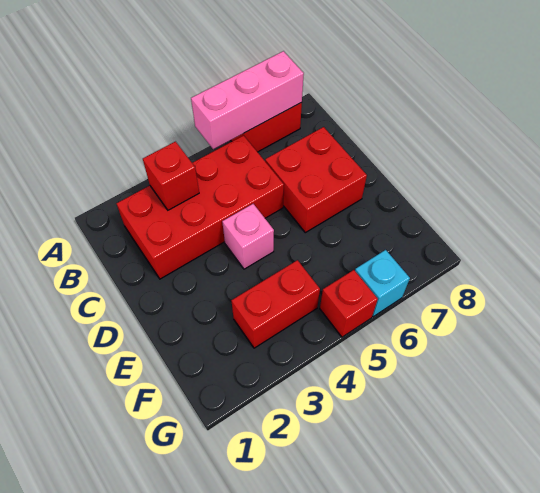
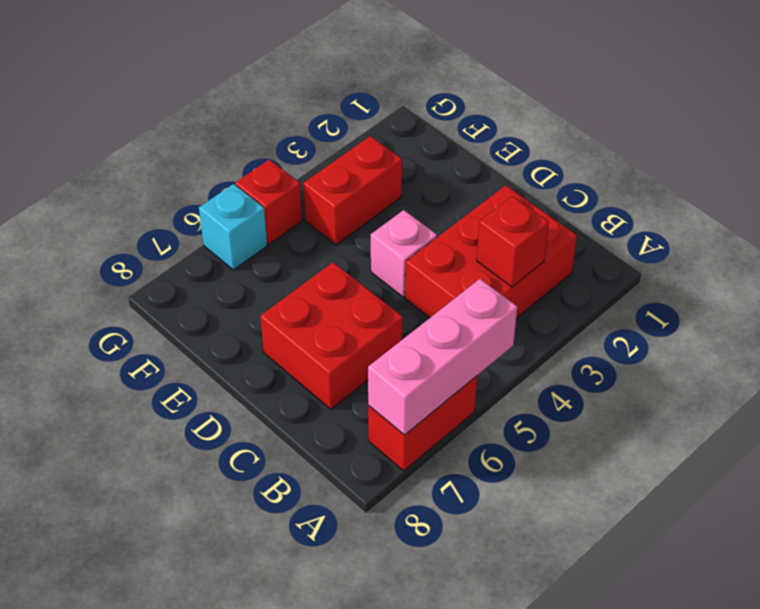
red 2x4 brick [116,135,284,279] -> red 2x3 brick [405,185,577,318]

